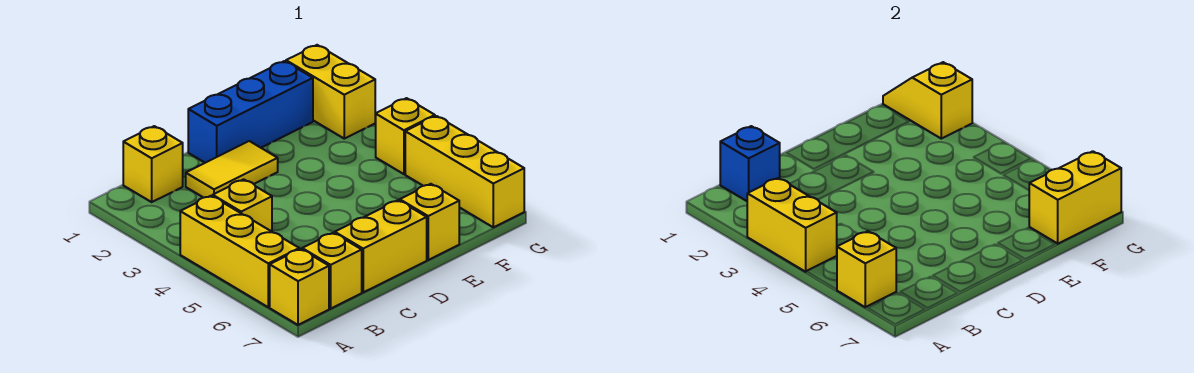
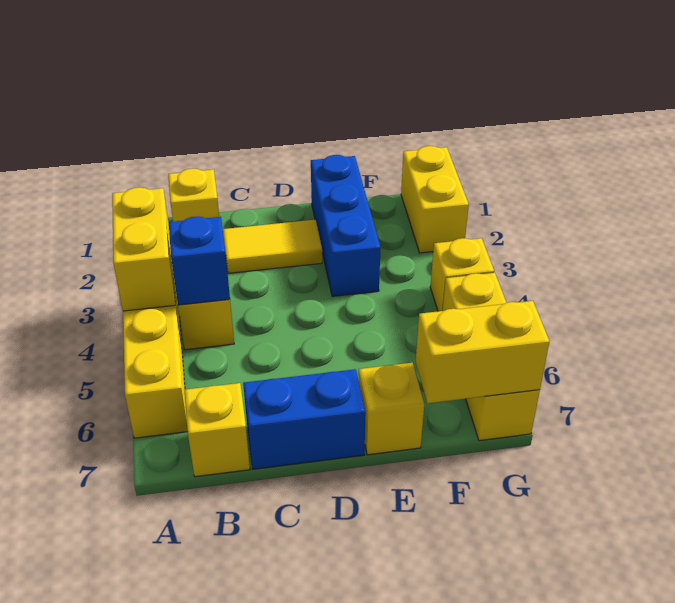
yellow 1x1 brick [837,231,896,307] -> none
yellow 1x1 brick [270,249,329,325] -> none
blue 1x1 brick [720,126,780,201] -> blue 1x1 brick moved to [169,216,230,305]
yellow 1x2 brick [335,200,427,292] -> blue 1x2 brick [243,369,366,469]
blue 1x3 brick [188,61,313,163] -> blue 1x3 brick turned to [311,155,381,296]
yellow 1x2 slope [883,62,972,139] -> none

